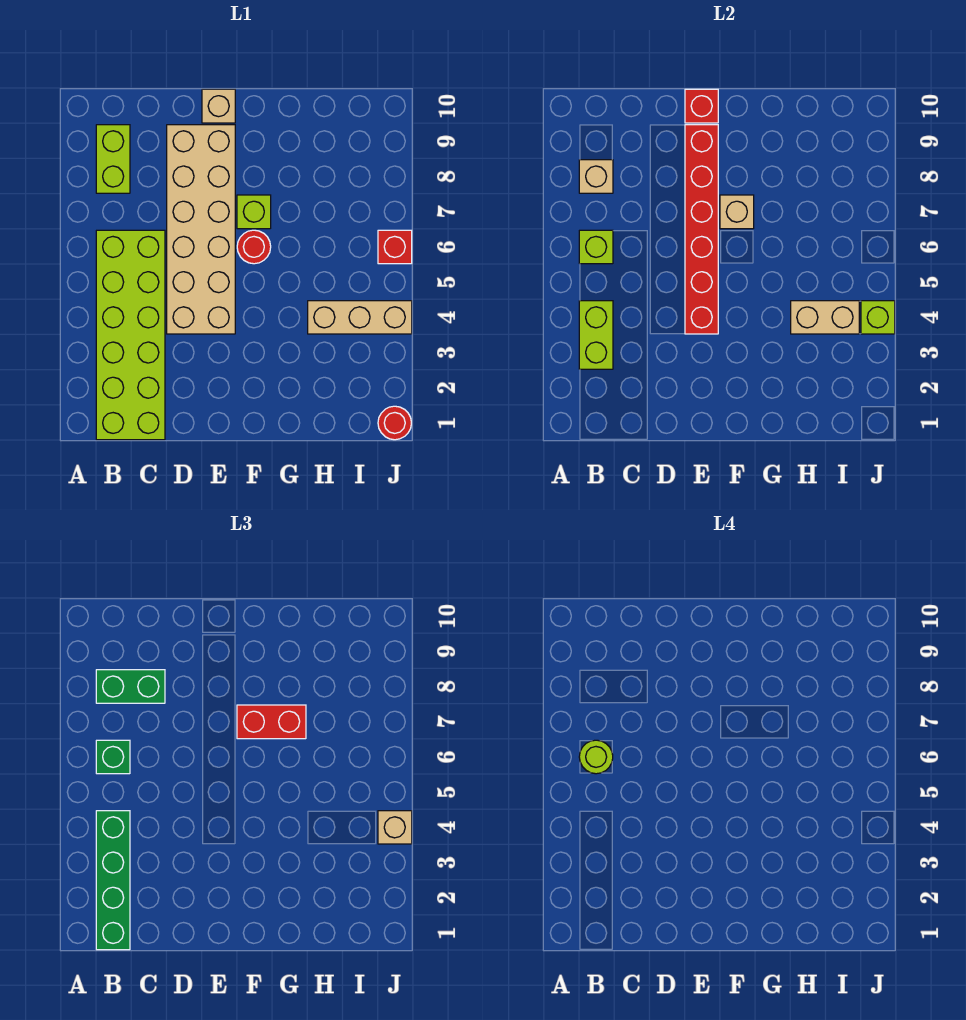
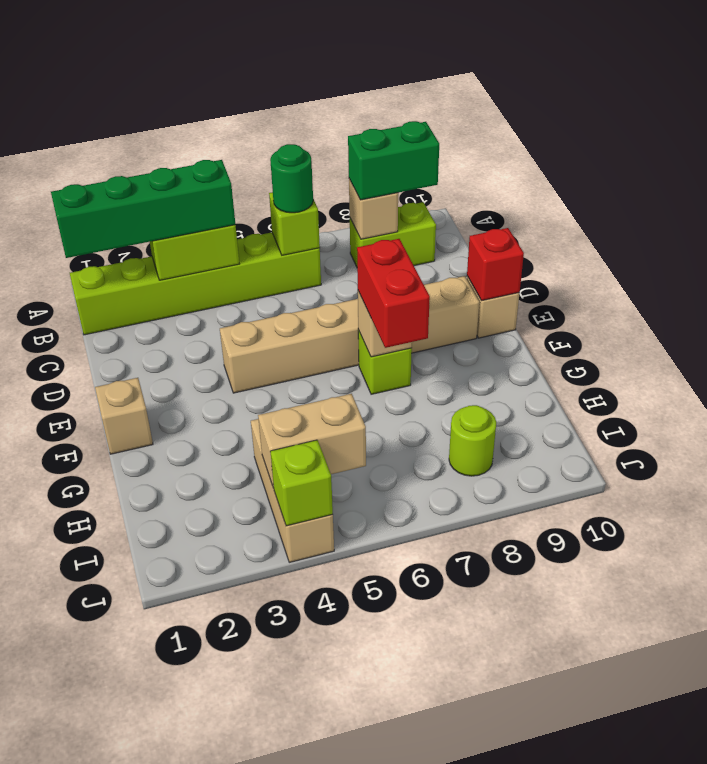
lime 2x6 brick [96,230,165,440] -> lime 1x6 brick [70,232,321,335]
green 1x1 brick [96,740,130,774] -> green 1x1 round brick [270,144,313,213]
lime 1x1 round brick [579,740,613,774] -> lime 1x1 round brick moved to [449,405,496,476]
green 1x2 brick [96,670,165,703] -> green 1x2 brick turned to [348,121,439,200]
tan 2x6 brick [167,125,235,334] -> tan 1x6 brick [220,276,479,393]
red 1x6 brick [685,125,718,334] -> none
red 1x1 round brick [237,230,271,264] -> none
tan 1x2 brick [791,301,859,334] -> tan 1x2 brick turned to [258,394,366,488]
red 1x1 round brick [378,406,411,440] -> none
tan 1x1 brick [378,811,412,844] -> tan 1x1 brick moved to [95,378,153,454]
red 1x1 brick [378,230,412,264] -> none

